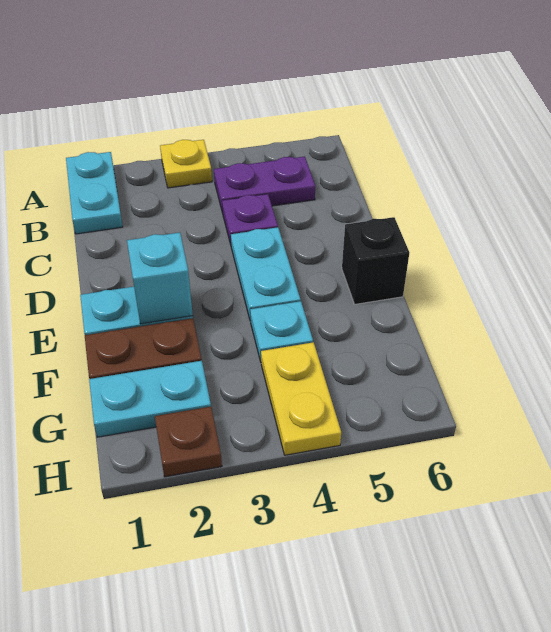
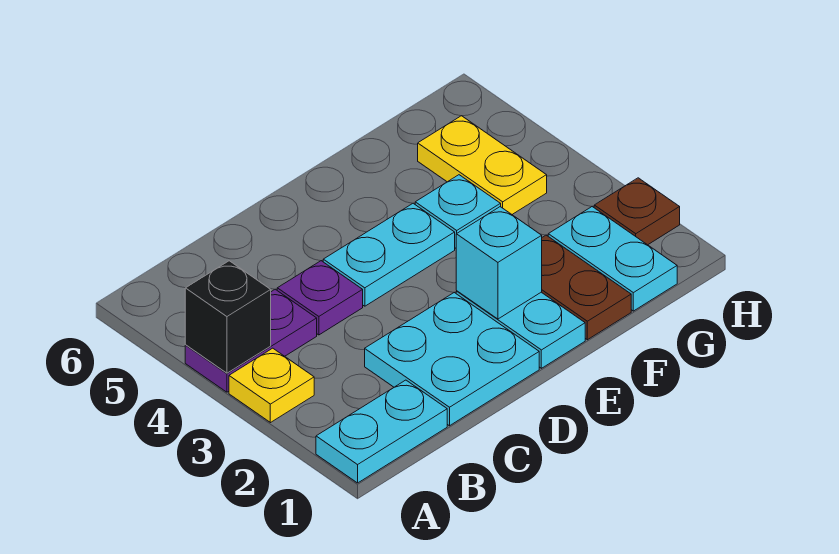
purple 1x2 plate [214,157,315,213] -> purple 1x2 plate turned to [185,289,317,392]
none -> cyan 2x2 plate [365,292,539,426]
black 1x1 brick [342,217,409,304] -> black 1x1 brick moved to [185,261,271,373]
yellow 1x2 plate [261,342,341,455] -> yellow 1x2 plate turned to [418,116,547,214]

